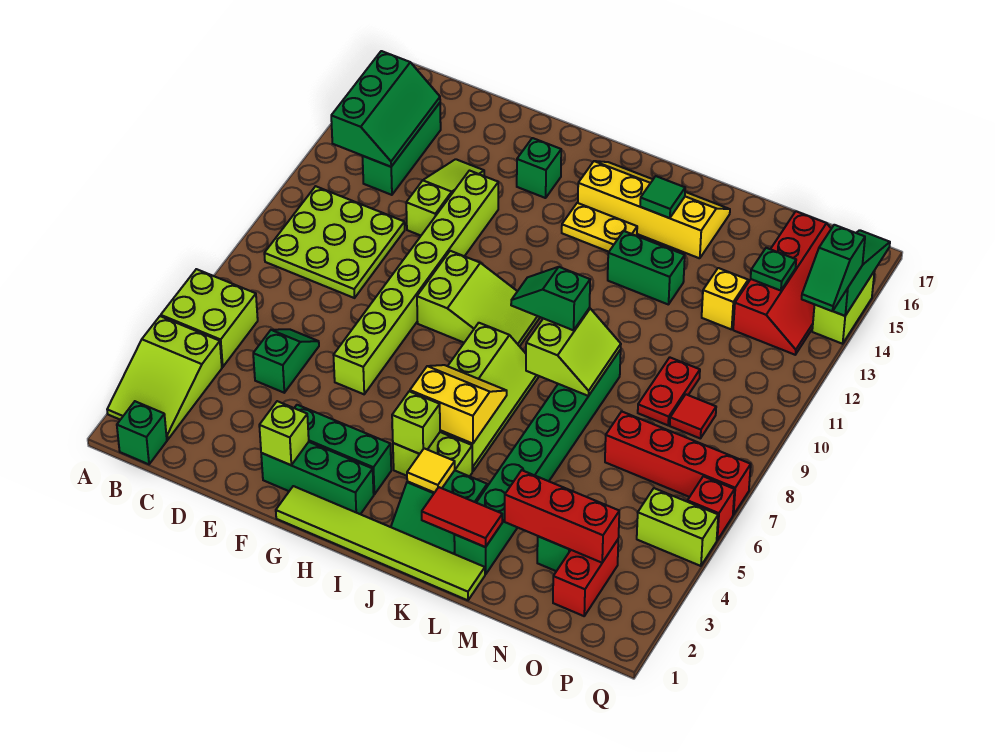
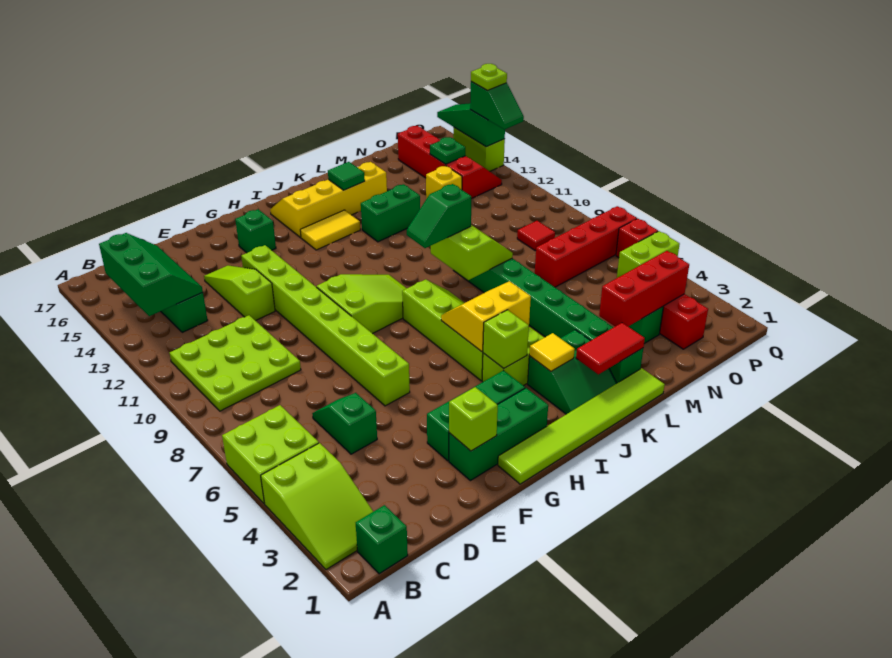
yellow 1x2 plate [562,203,637,252] -> yellow 1x2 tile [300,210,360,250]
red 1x2 plate [638,357,700,425] -> none
none -> lime 1x1 plate [471,64,507,90]

